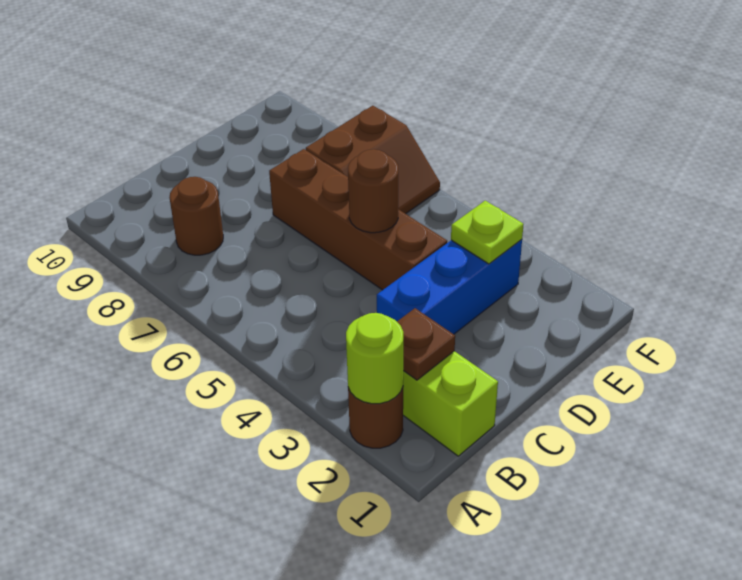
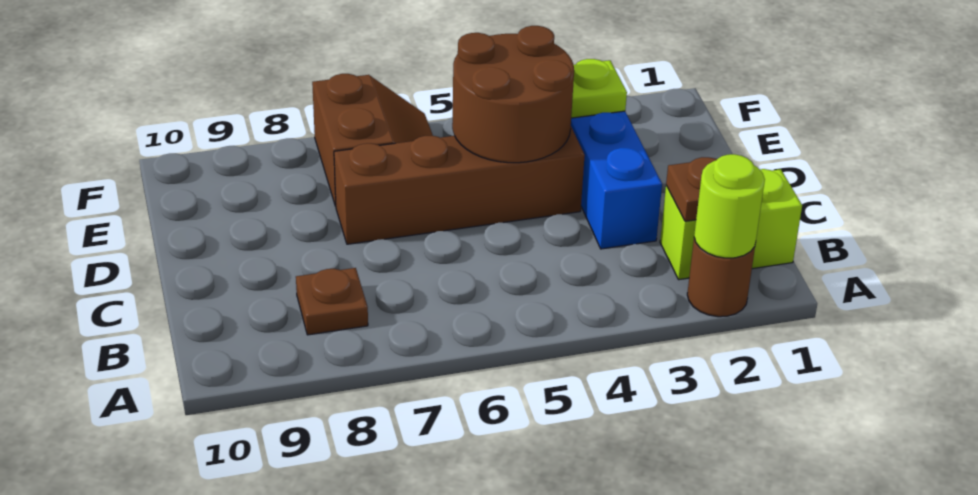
brown 1x1 round brick [169,177,223,255] -> brown 1x1 plate [296,268,368,335]
brown 1x1 round brick [348,149,398,233] -> brown 2x2 round brick [452,26,574,163]

